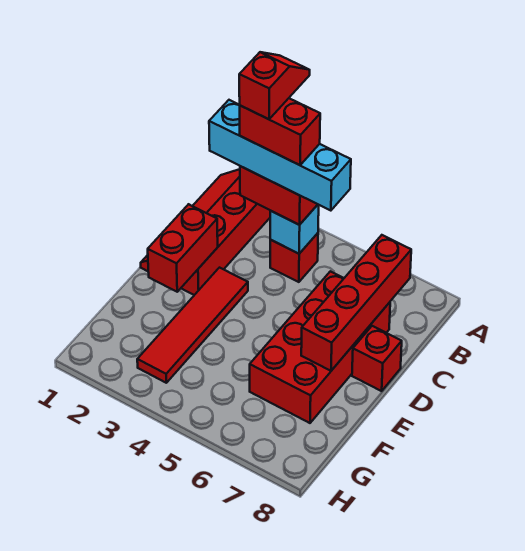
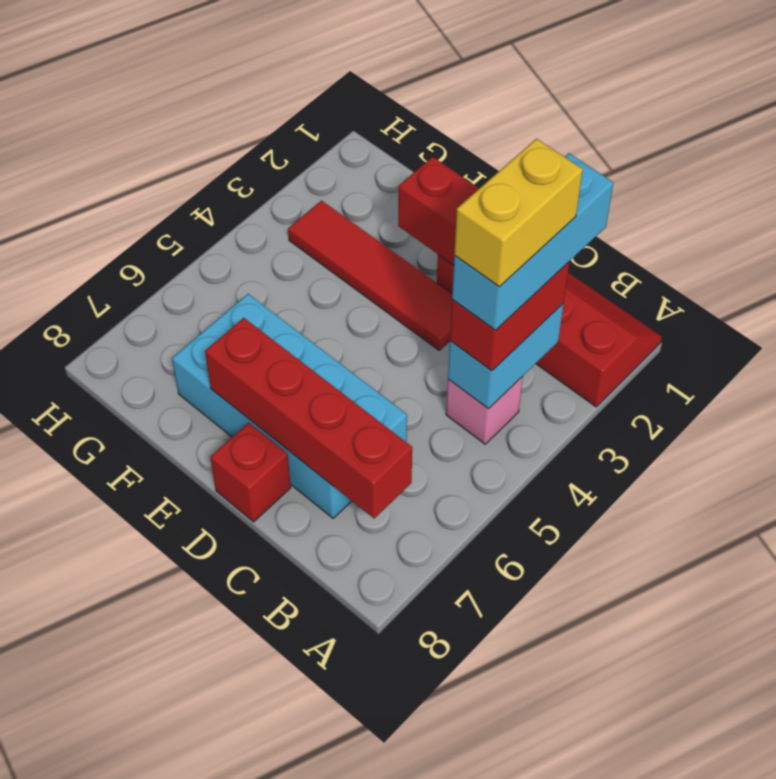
red 1x2 slope [239,52,310,119] -> none
cyan 1x4 brick [209,100,351,211] -> cyan 1x3 brick [452,153,613,330]
red 1x2 brick [240,98,320,165] -> yellow 1x2 brick [454,139,583,287]
red 1x1 brick [270,233,318,282] -> pink 1x1 brick [446,377,523,444]
cyan 1x1 brick [270,205,319,254] -> cyan 1x2 brick [448,304,563,409]
red 2x4 brick [250,271,390,423] -> cyan 2x4 brick [172,294,407,518]

